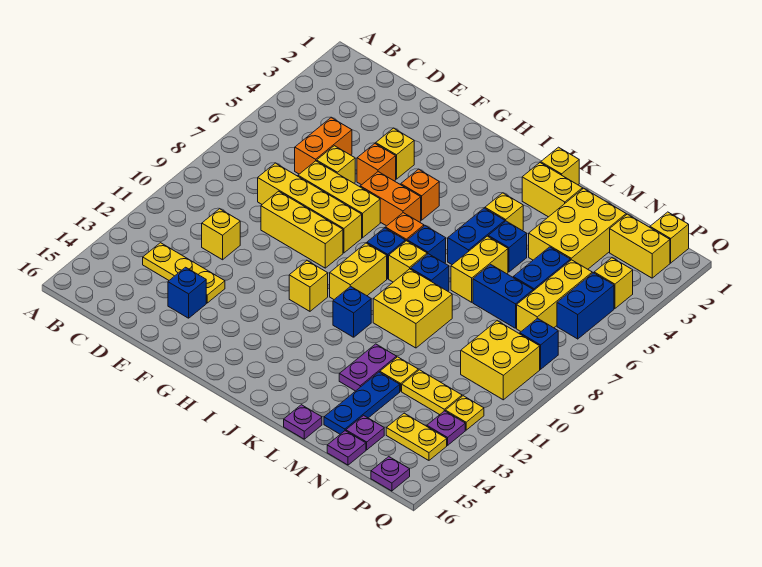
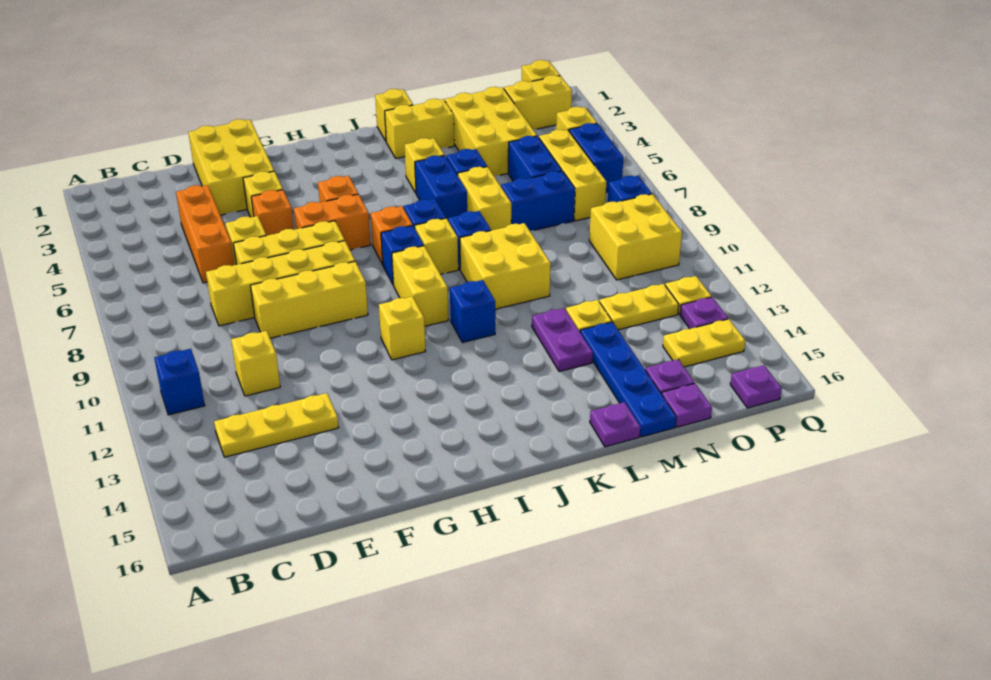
orange 1x2 brick [295,118,352,174] -> orange 1x3 brick [176,185,234,283]
none -> yellow 2x3 brick [188,119,274,215]
blue 1x1 brick [168,267,206,318] -> blue 1x1 brick moved to [154,349,205,415]
blue 1x3 plate [324,372,400,434] -> blue 1x4 plate [580,322,676,437]

